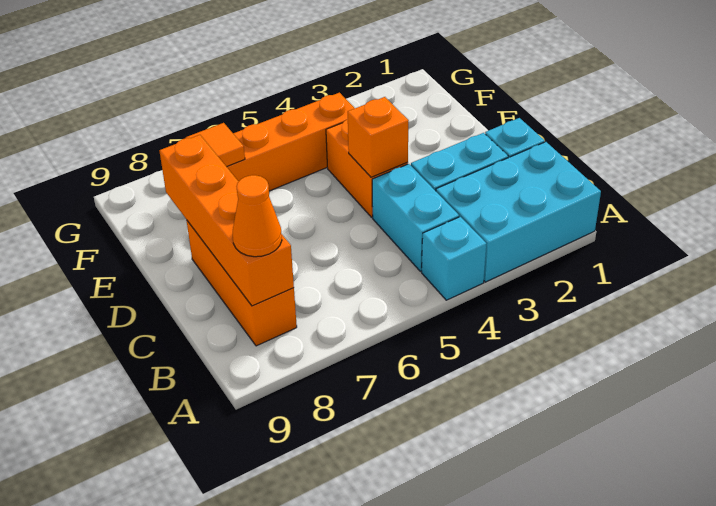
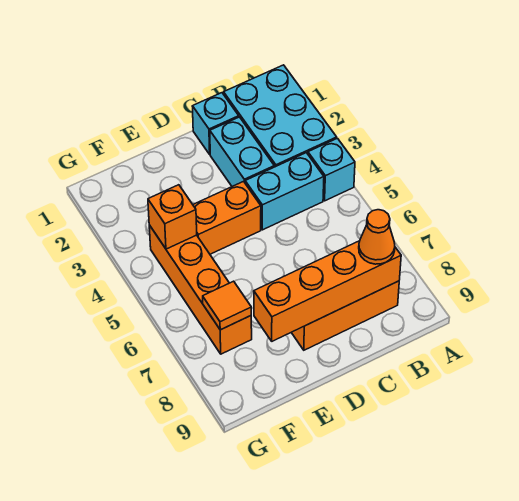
orange 1x1 brick [348,97,409,177] -> orange 1x1 brick moved to [148,185,197,249]

